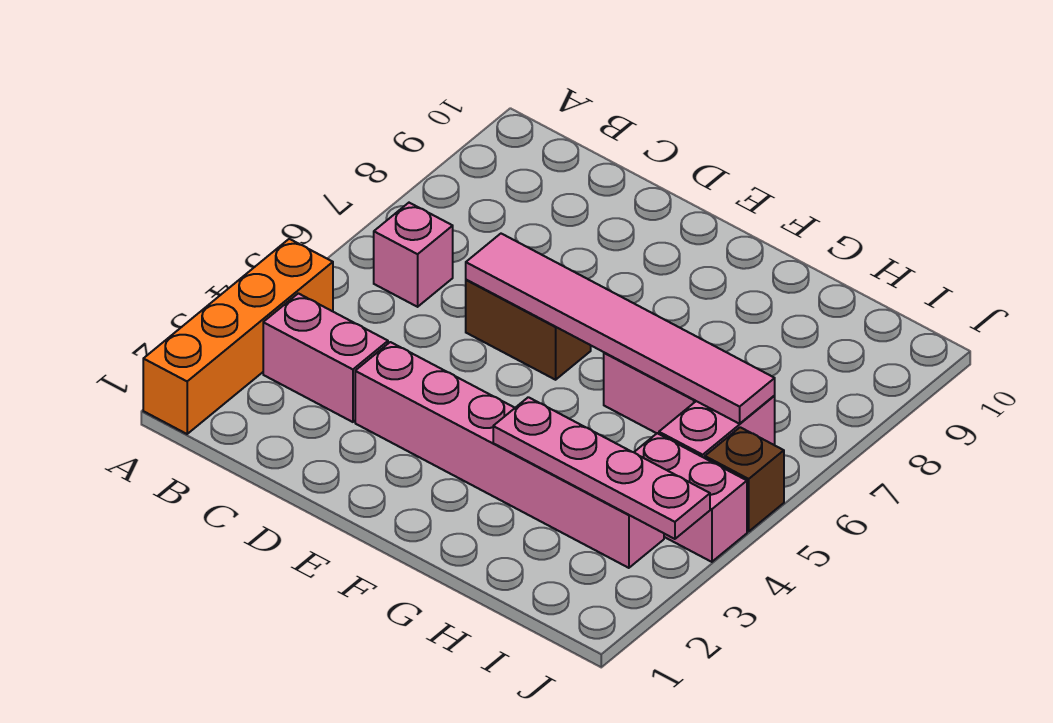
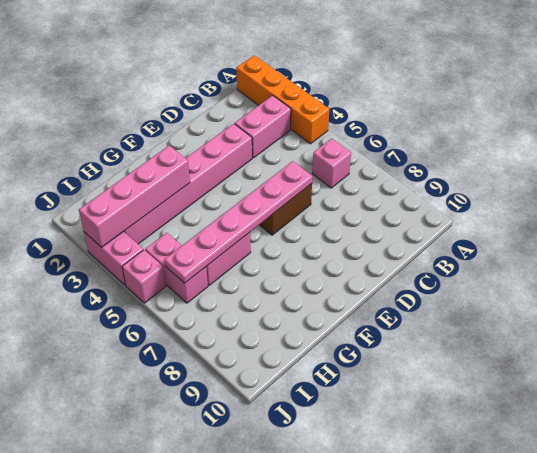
pink 1x6 tile [466,234,775,424] -> pink 1x6 plate [164,161,313,283]
pink 1x4 plate [493,397,710,539] -> pink 1x4 brick [79,145,190,247]
pink 1x2 brick [634,433,747,562] -> pink 1x2 brick turned to [84,232,143,285]
brown 1x1 brick [705,427,784,532] -> pink 1x1 brick [122,250,166,303]

